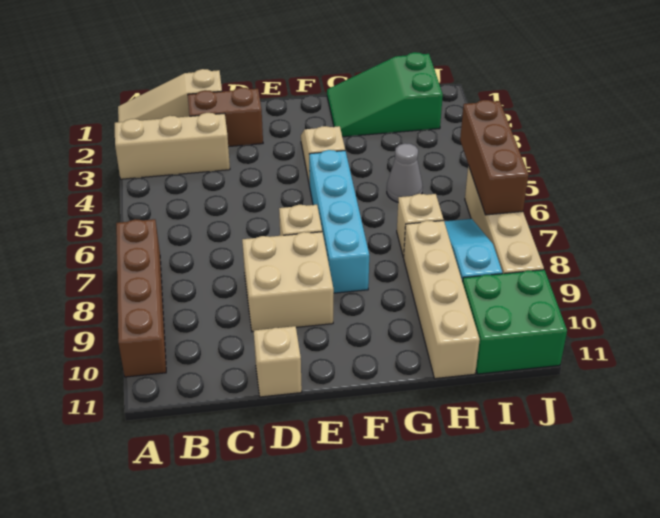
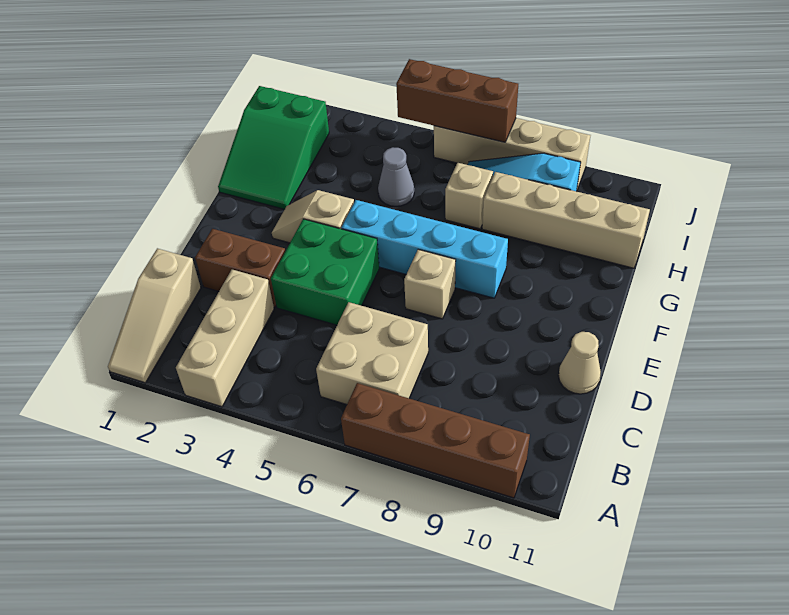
brown 1x2 brick [188,87,263,147] -> brown 1x2 brick turned to [195,229,285,307]
tan 2x2 brick [242,232,334,332] -> tan 2x2 brick moved to [316,302,428,405]
tan 1x1 brick [254,326,302,397] -> tan 1x1 cone [559,332,601,394]
green 2x2 brick [463,270,567,374] -> green 2x2 brick moved to [271,219,379,325]

